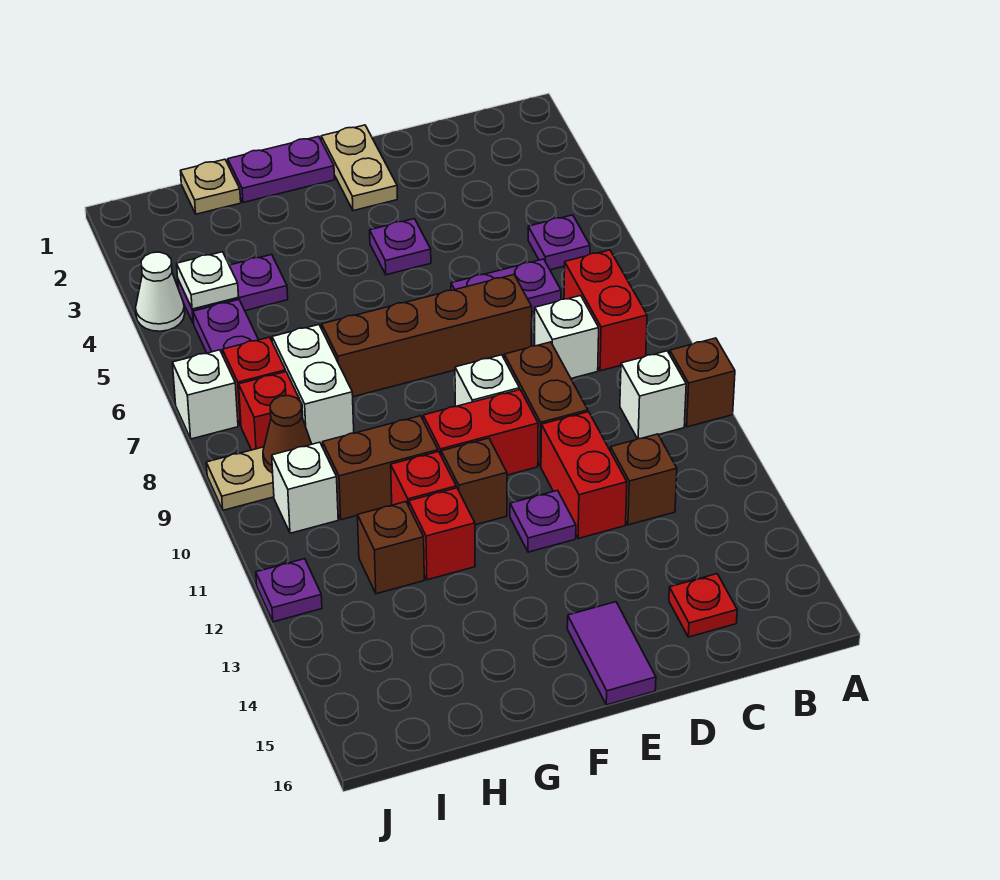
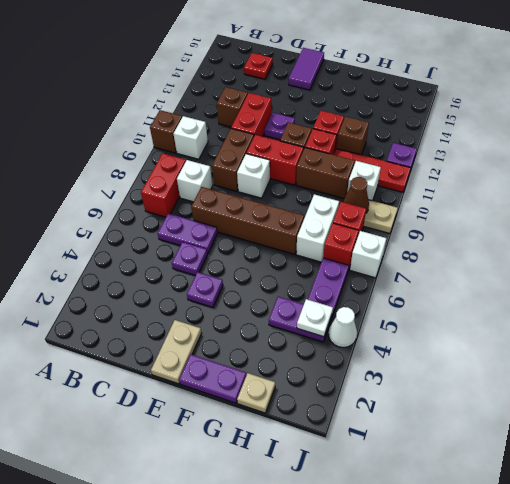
purple 1x1 plate [528,215,590,270] -> purple 1x1 plate moved to [172,242,207,275]
none -> red 1x3 plate [334,149,411,192]

